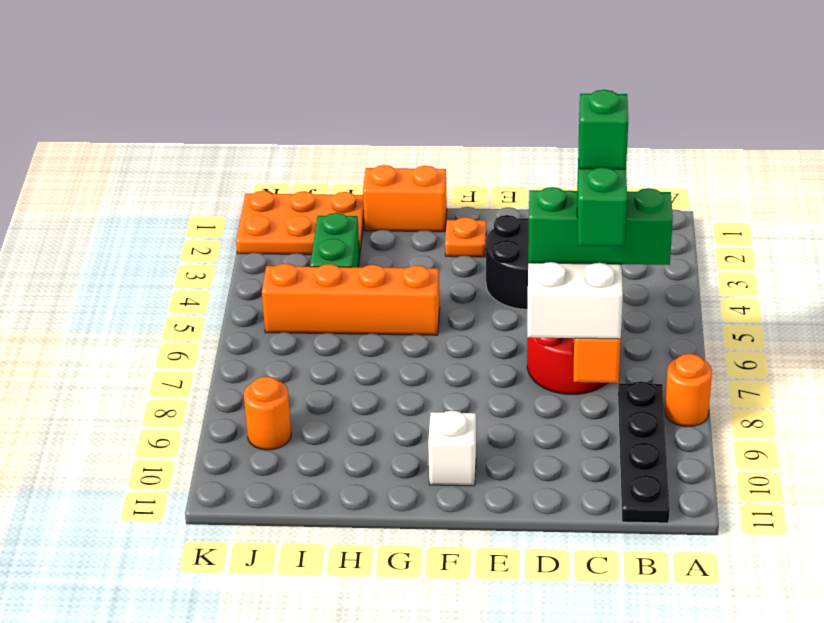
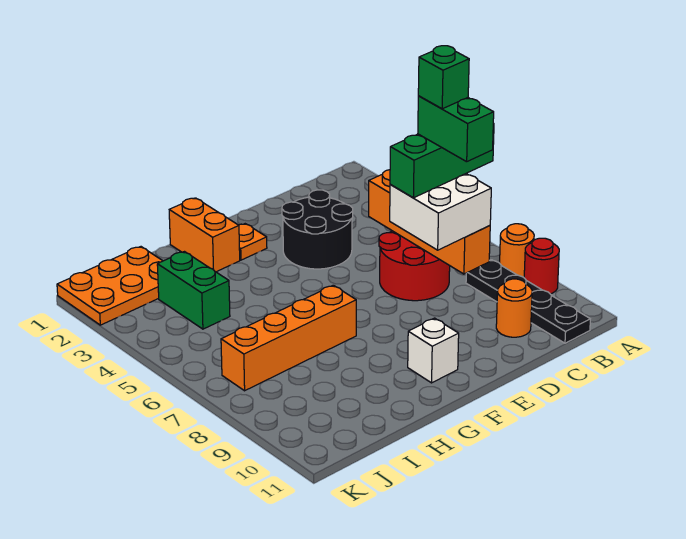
none -> red 1x1 round brick [524,238,559,294]
orange 1x2 brick [363,165,447,232] -> orange 1x2 brick turned to [169,198,240,272]
orange 1x4 brick [262,264,440,335] -> orange 1x4 brick moved to [221,285,356,391]
orange 1x1 round brick [244,377,291,450] -> orange 1x1 round brick moved to [496,279,532,337]

